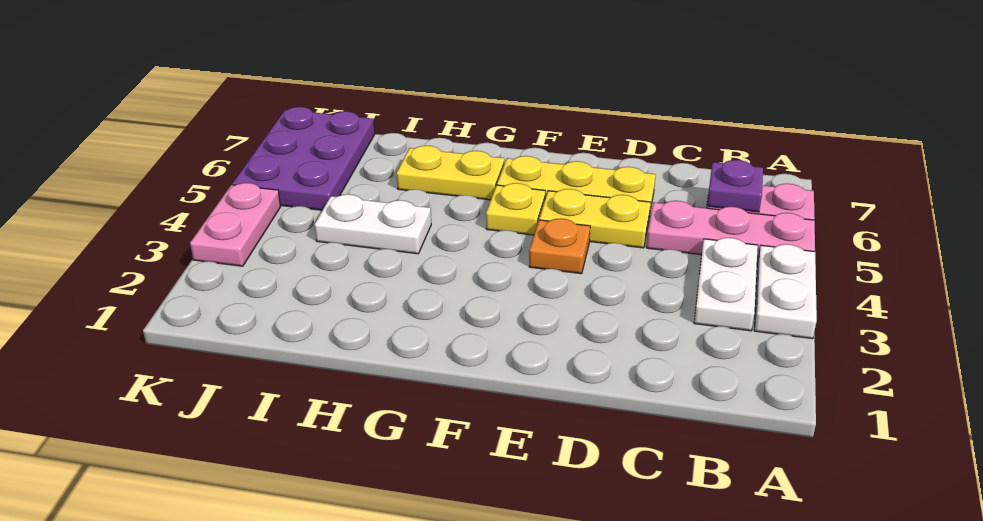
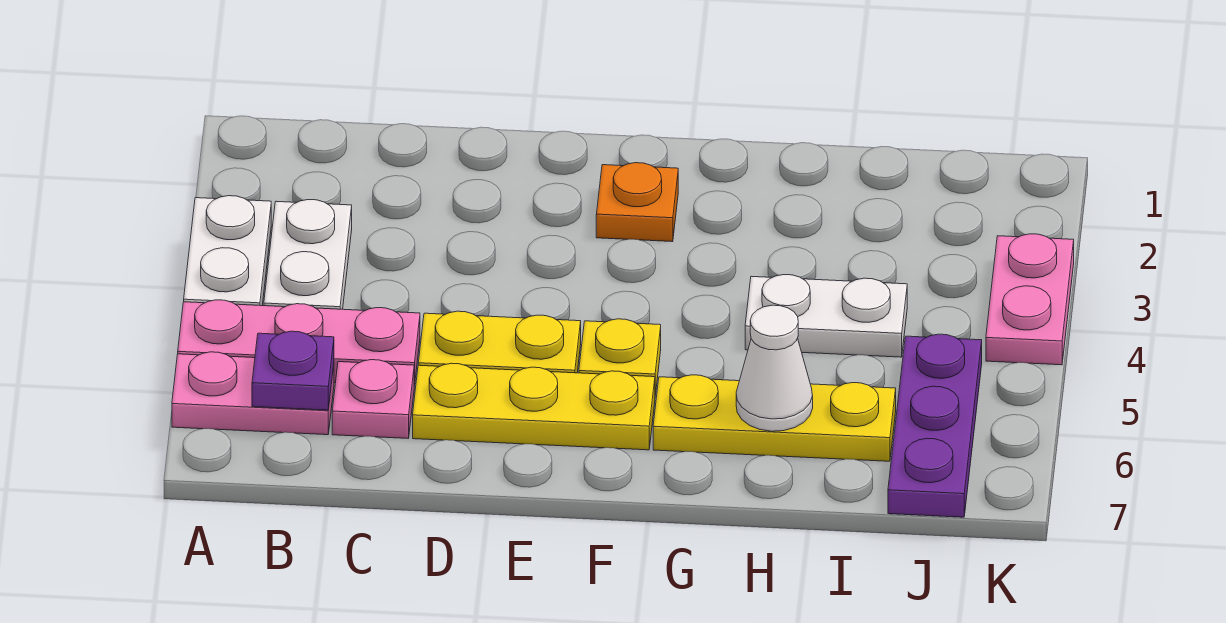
none -> pink 1x1 plate [332,360,414,438]
orange 1x1 plate [529,218,590,274] -> orange 1x1 plate moved to [596,163,678,242]
yellow 1x2 plate [397,146,504,200] -> yellow 1x3 plate [653,375,896,461]
none -> white 1x1 cone [736,305,813,431]
purple 2x3 plate [232,107,375,210] -> purple 1x3 plate [888,334,982,517]

